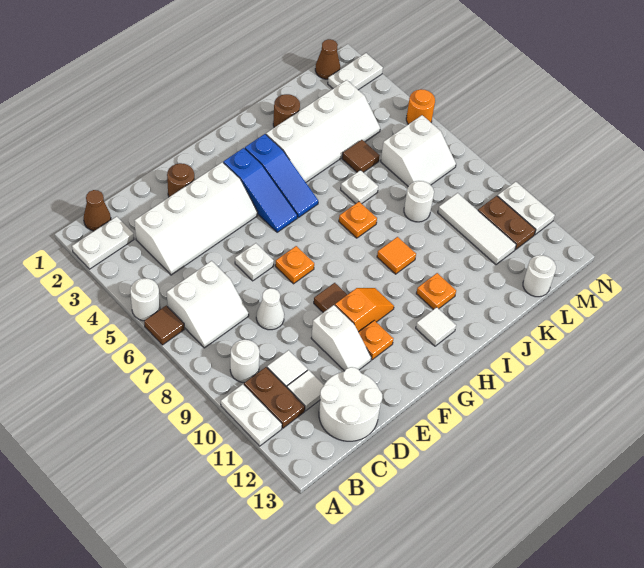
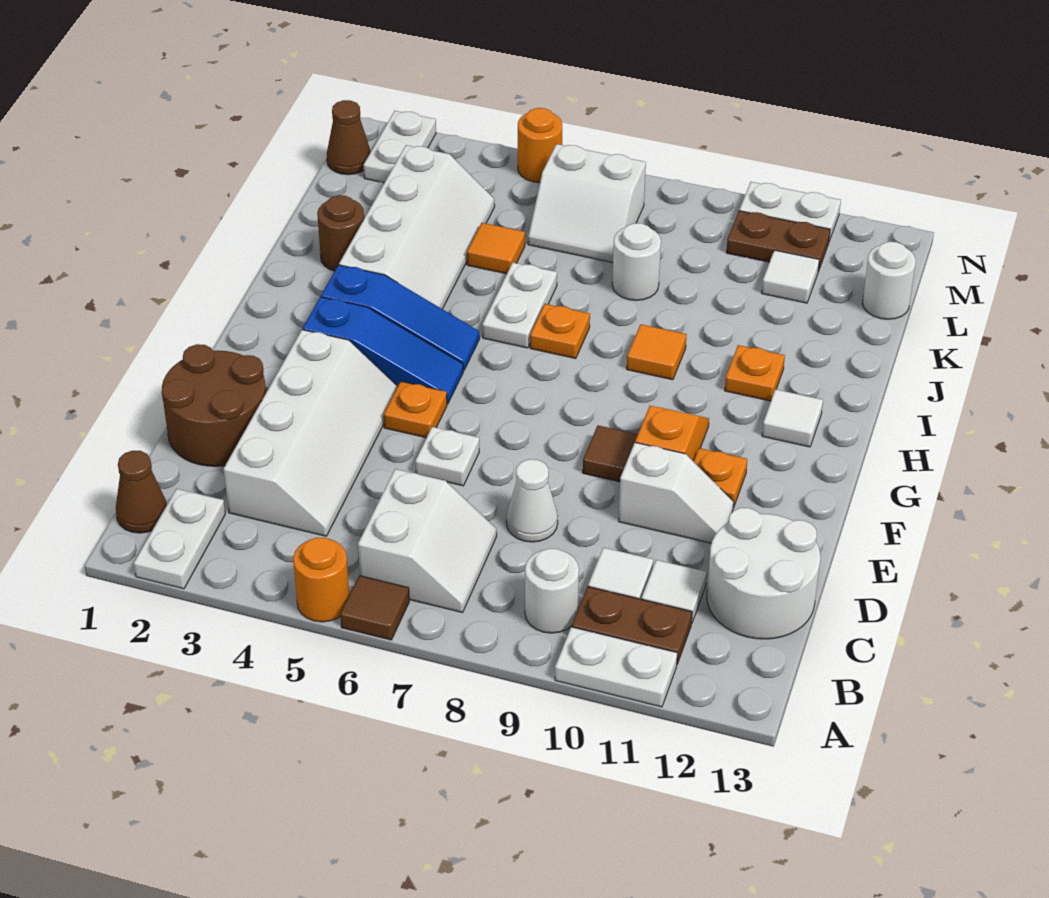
white 1x1 round brick [130,278,160,321] -> orange 1x1 round brick [293,537,349,622]
brown 1x1 round brick [167,163,194,197] -> brown 2x2 round brick [162,344,266,466]
orange 1x1 plate [275,246,314,284] -> orange 1x1 plate moved to [384,381,447,438]
white 1x1 plate [341,170,378,204] -> white 1x2 plate [482,263,557,348]
brown 1x1 tile [342,140,380,172] -> orange 1x1 tile [467,223,525,274]
white 2x2 slope [381,115,456,186] -> white 2x2 slope turned to [528,144,646,263]
white 1x3 tile [438,193,516,265] -> white 1x1 tile [762,250,819,303]

